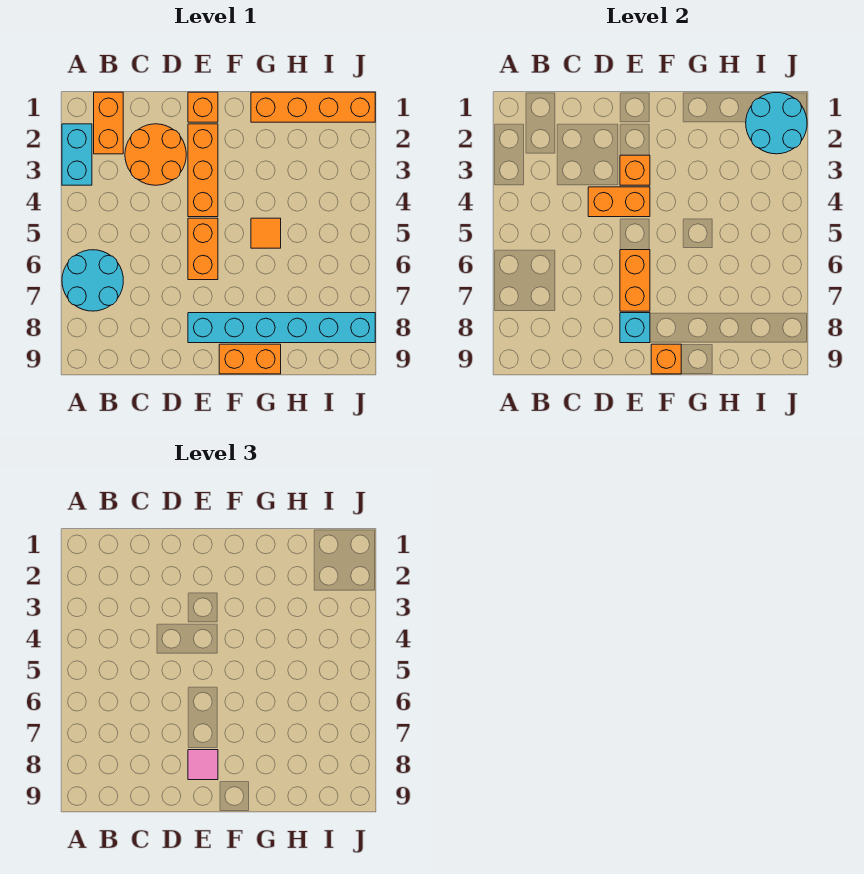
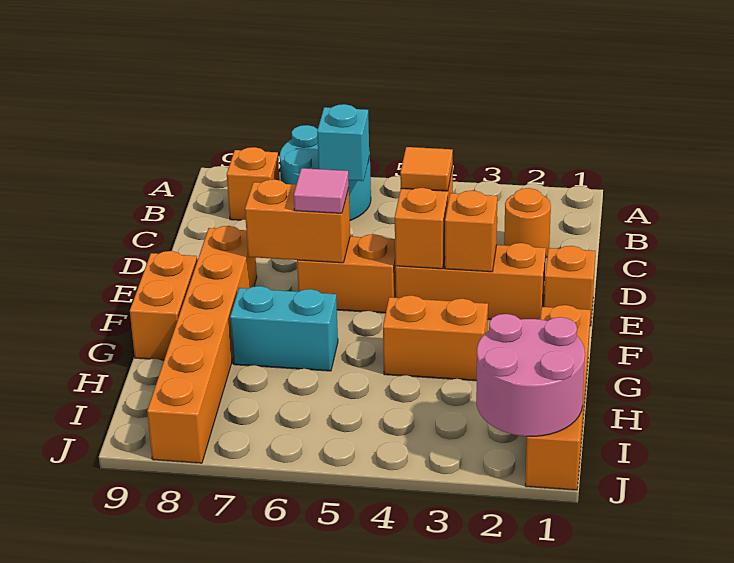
cyan 1x2 brick [62,124,92,185] -> cyan 1x2 brick moved to [230,286,338,371]
orange 1x2 brick [94,92,123,154] -> orange 1x2 brick moved to [383,295,488,381]
orange 2x2 round brick [125,124,186,185] -> orange 1x1 round brick [504,188,551,258]
cyan 1x6 brick [188,313,375,343] -> orange 1x6 brick [147,226,257,463]
cyan 1x1 brick [620,313,650,343] -> cyan 1x1 brick moved to [317,104,369,181]
pink 1x1 tile [188,750,218,780] -> pink 1x1 tile moved to [294,168,349,213]
orange 1x1 brick [651,344,681,374] -> orange 1x1 brick moved to [227,147,279,220]
orange 1x1 tile [251,218,281,248] -> orange 1x1 tile moved to [400,147,453,191]
cyan 2x2 round brick [746,93,807,154] -> pink 2x2 round brick [476,314,585,436]

